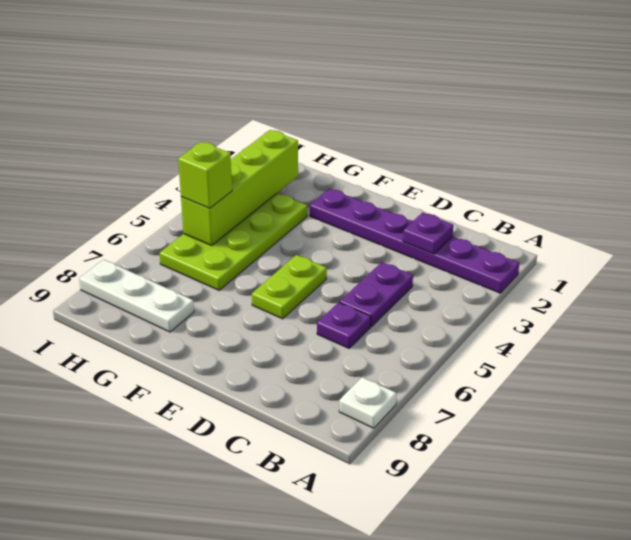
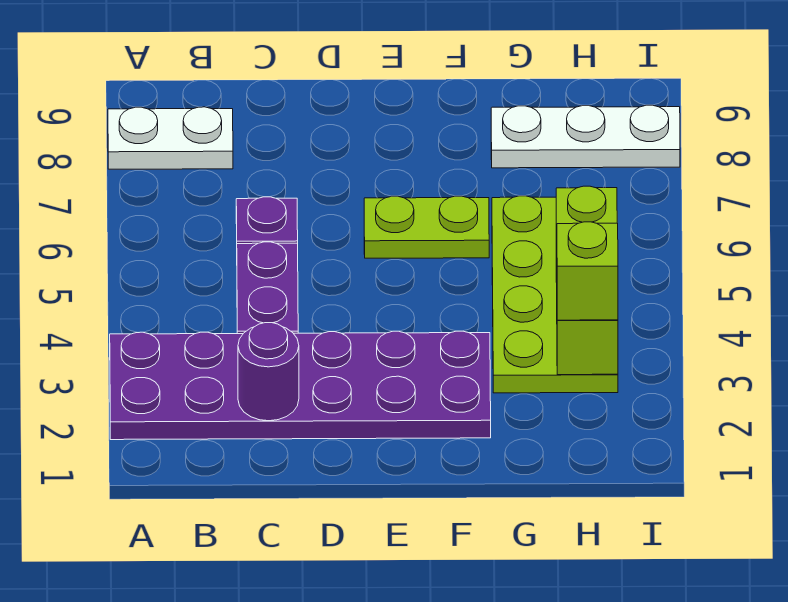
purple 1x6 plate [310,189,519,293] -> purple 2x6 plate [110,331,491,440]
white 1x1 plate [339,377,396,428] -> white 1x2 plate [108,107,233,169]
purple 1x1 plate [403,213,453,254] -> purple 1x1 round brick [238,323,299,421]
lime 1x2 plate [252,255,327,319] -> lime 1x2 plate turned to [364,196,489,258]
lime 1x4 brick [181,130,298,245] -> lime 1x3 brick [556,186,618,375]
lime 1x1 brick [178,142,232,208] -> lime 1x1 brick moved to [557,222,618,320]

